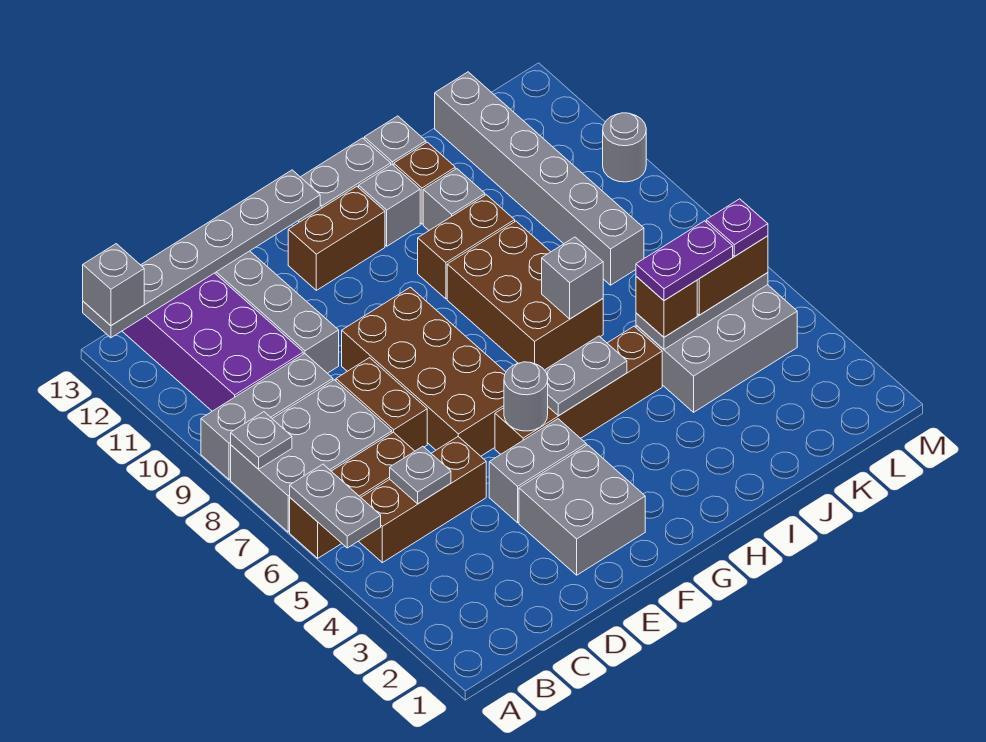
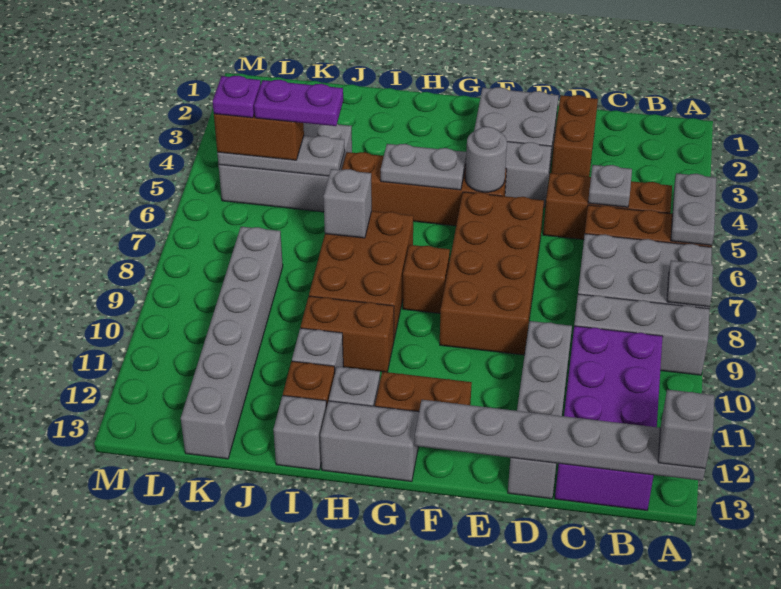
brown 1x2 brick [336,358,427,451] -> brown 1x2 brick moved to [551,95,598,177]
brown 1x1 brick [636,276,697,337] -> brown 1x1 brick moved to [403,245,450,313]
grey 1x1 round brick [603,113,646,182] -> none

